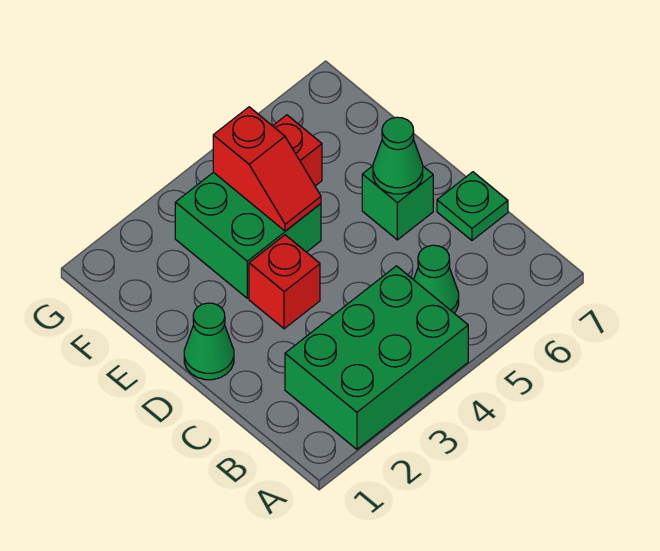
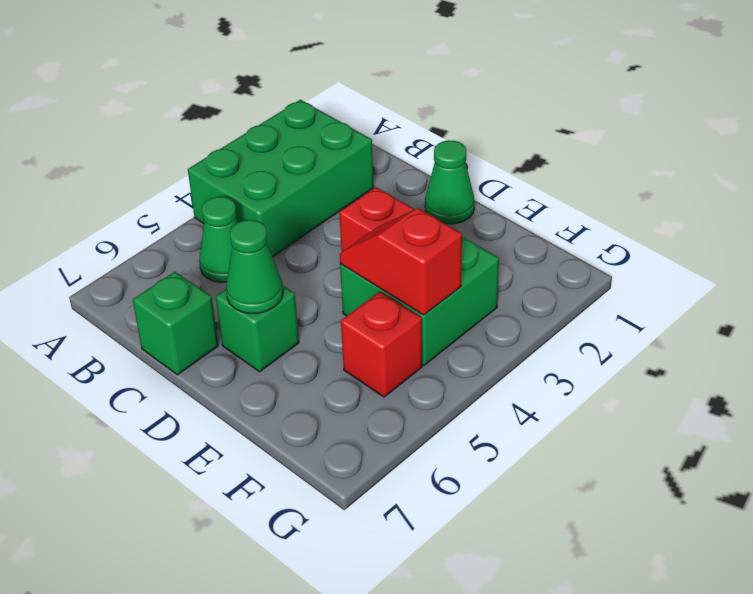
green 1x1 plate [437,172,508,240] -> green 1x1 brick [133,272,218,375]

